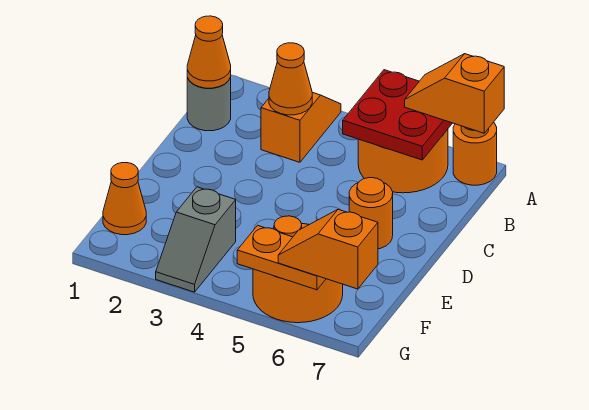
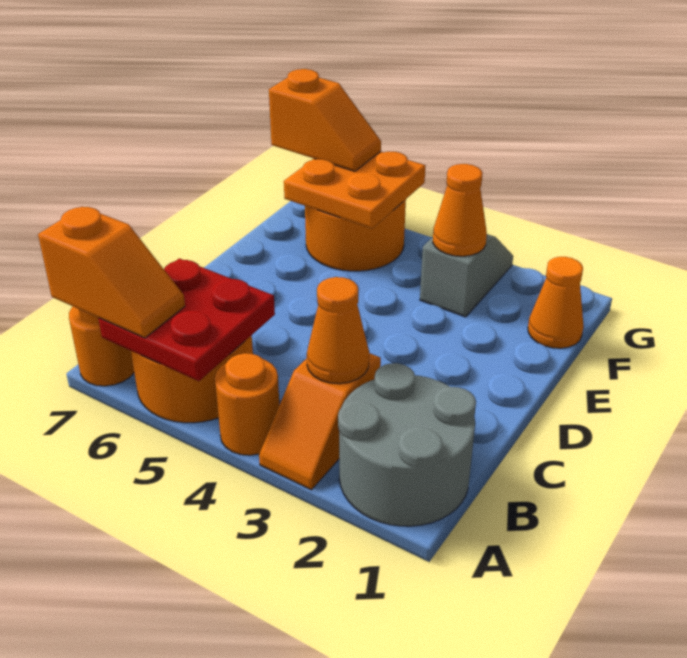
grey 1x1 round brick [187,78,231,131] -> grey 2x2 round brick [338,363,476,526]
orange 1x1 cone [187,16,231,88] -> orange 1x1 cone moved to [433,164,487,256]
orange 1x1 round brick [349,178,393,249] -> orange 1x1 round brick moved to [215,353,279,455]
orange 1x2 plate [237,225,326,290] -> orange 2x2 plate [284,152,425,228]

